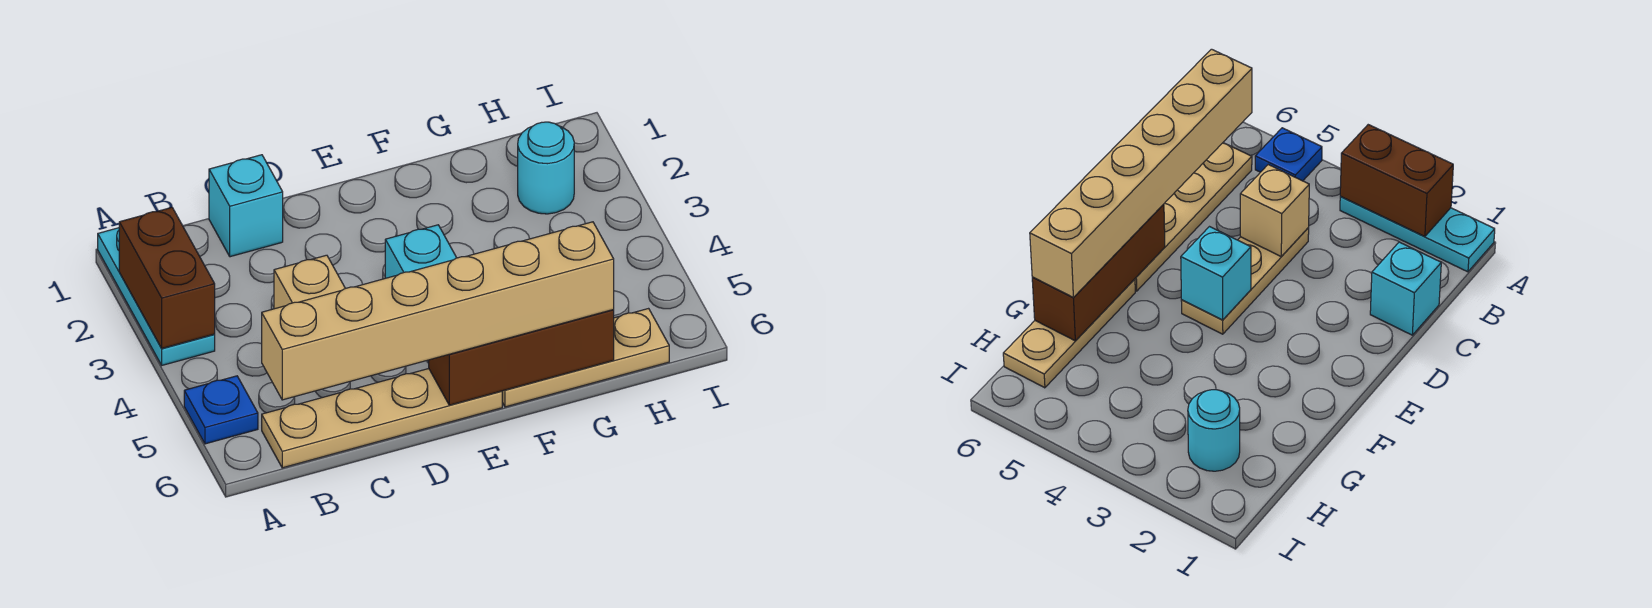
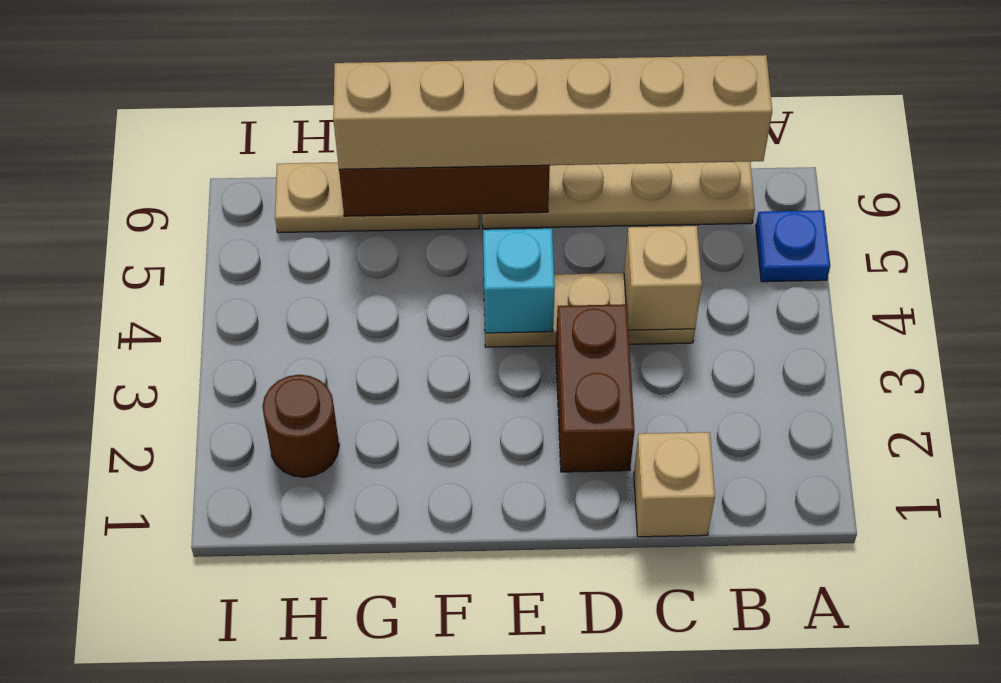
cyan 1x3 plate [98,228,215,365] -> none
brown 1x2 brick [119,207,215,348] -> brown 1x2 brick moved to [556,304,635,472]
cyan 1x1 brick [209,155,283,257] -> tan 1x1 brick [634,432,715,537]
cyan 1x1 round brick [518,122,574,214] -> brown 1x1 round brick [262,375,339,477]

